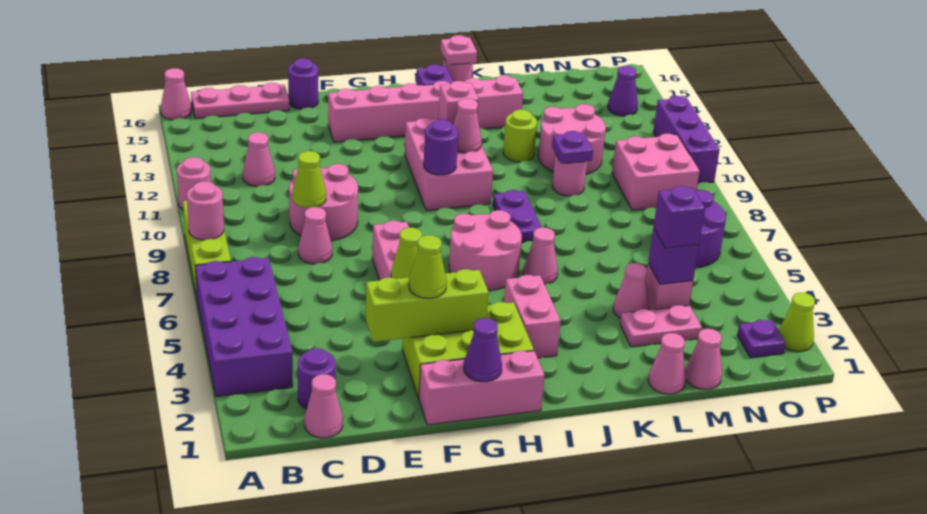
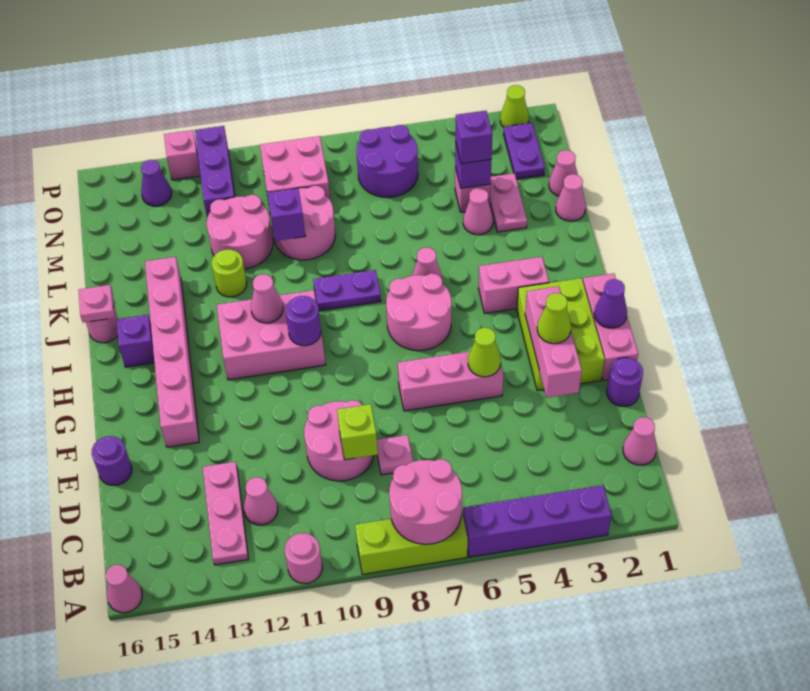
purple 2x4 brick [195,257,293,396] -> purple 1x4 brick [463,485,612,557]
pink 1x1 round brick [187,181,224,240] -> pink 2x2 round brick [389,459,462,544]
pink 1x3 plate [191,83,289,119] -> pink 1x3 plate moved to [203,462,248,565]
purple 1x1 round brick [298,348,336,409] -> purple 1x1 round brick moved to [607,358,643,406]
pink 1x1 cone [298,207,332,264] -> pink 1x1 plate [377,435,413,475]
lime 1x1 cone [292,151,326,208] -> lime 1x1 brick [337,404,378,460]
lime 1x3 brick [366,269,489,342] -> pink 1x3 brick [525,286,582,398]
pink 1x1 brick [438,81,479,125] -> pink 1x1 brick moved to [164,130,201,180]
pink 1x1 round brick [552,155,587,196] -> pink 2x2 round brick [275,186,336,260]
purple 1x1 plate [552,131,593,164] -> purple 1x1 brick [267,188,305,241]
purple 1x1 plate [737,320,786,358] -> purple 1x2 plate [503,123,545,179]
purple 1x3 brick [653,96,720,183] -> purple 1x3 brick turned to [195,126,235,218]

